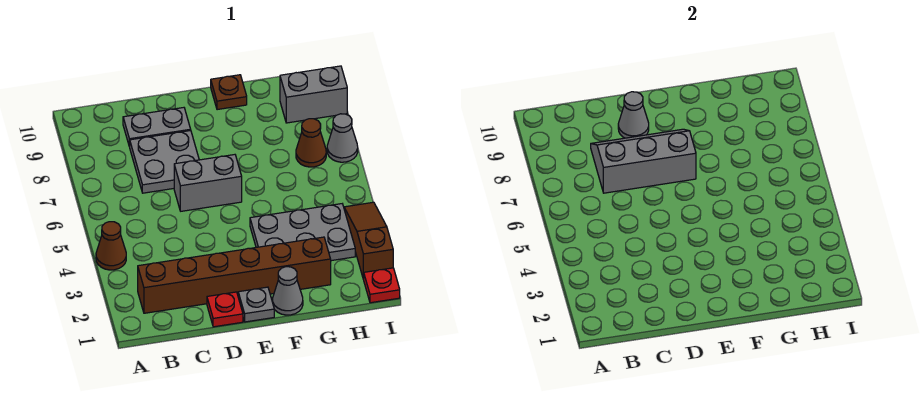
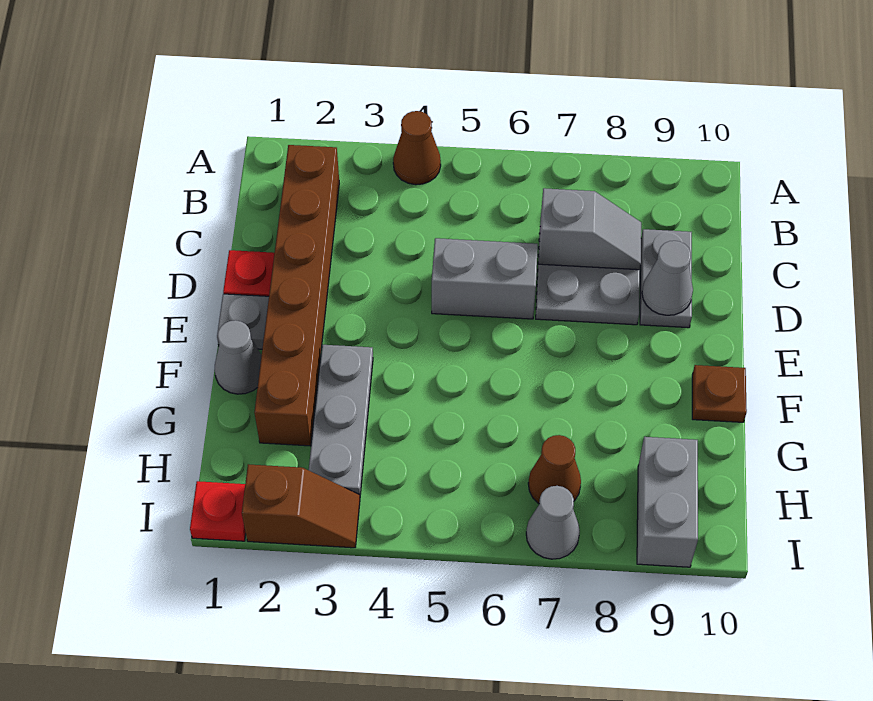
grey 2x3 slope [591,129,696,193] -> grey 1x2 slope [539,188,641,270]
grey 1x2 brick [174,155,242,211] -> grey 1x2 brick turned to [432,238,538,319]
grey 2x3 plate [250,204,355,261] -> grey 1x3 plate [309,345,373,495]
brown 1x3 slope [344,202,393,279] -> brown 1x2 slope [242,464,360,548]

